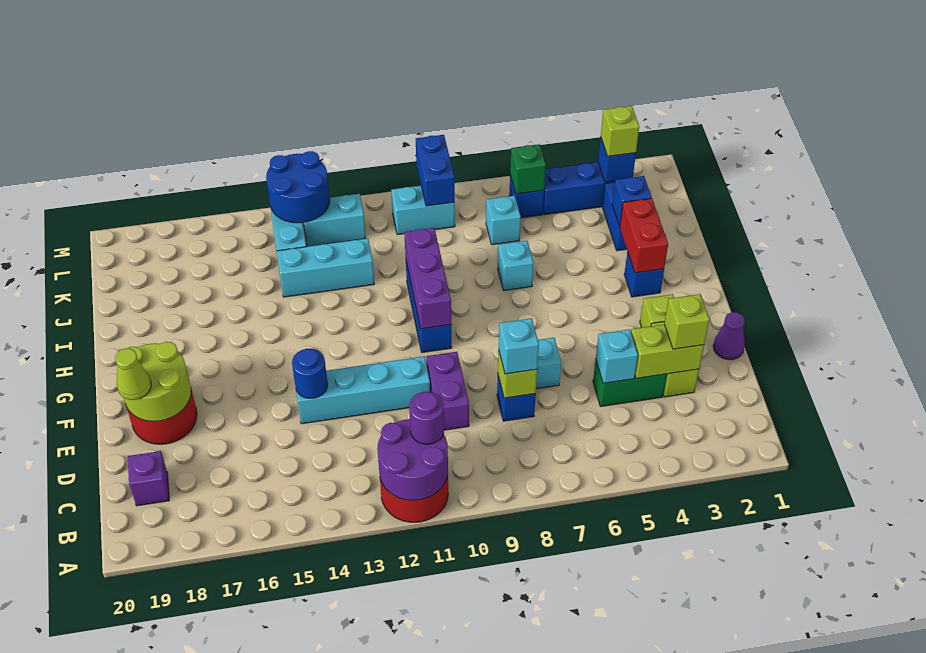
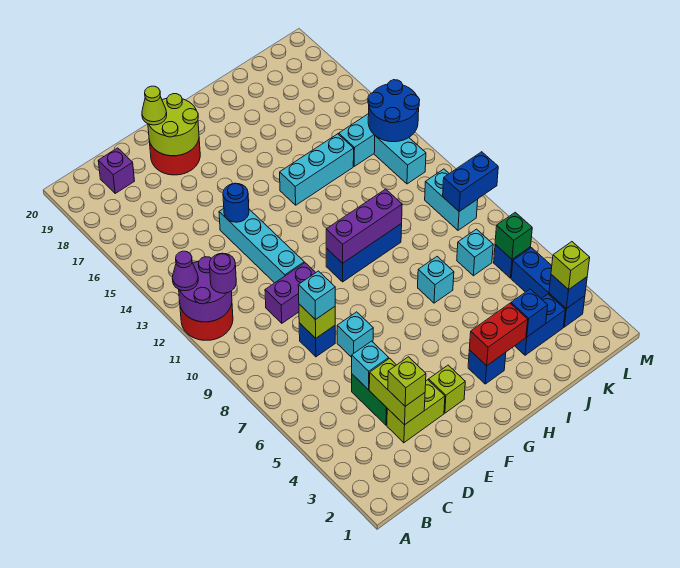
purple 1x1 cone [713,312,745,360] -> purple 1x1 cone moved to [172,251,198,291]
cyan 1x3 brick [277,239,374,297] -> cyan 1x3 brick turned to [280,134,354,205]

